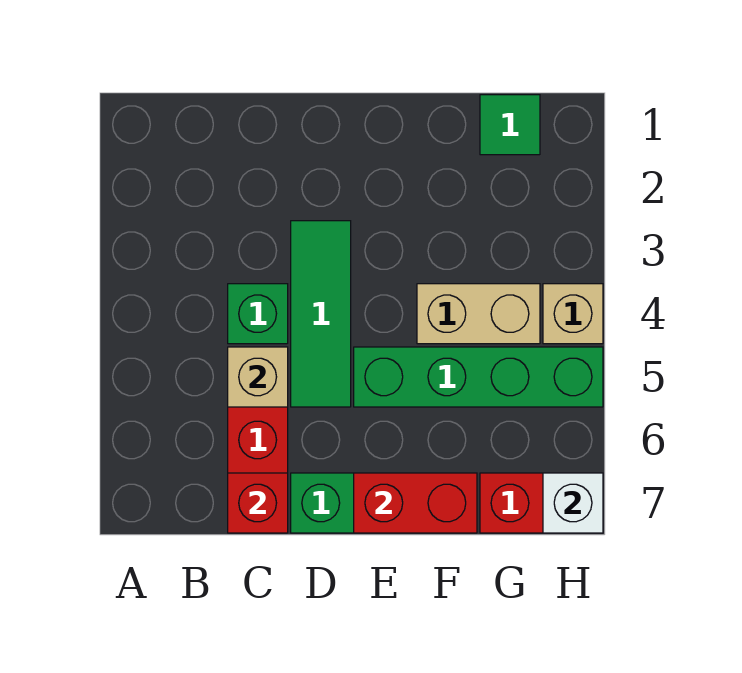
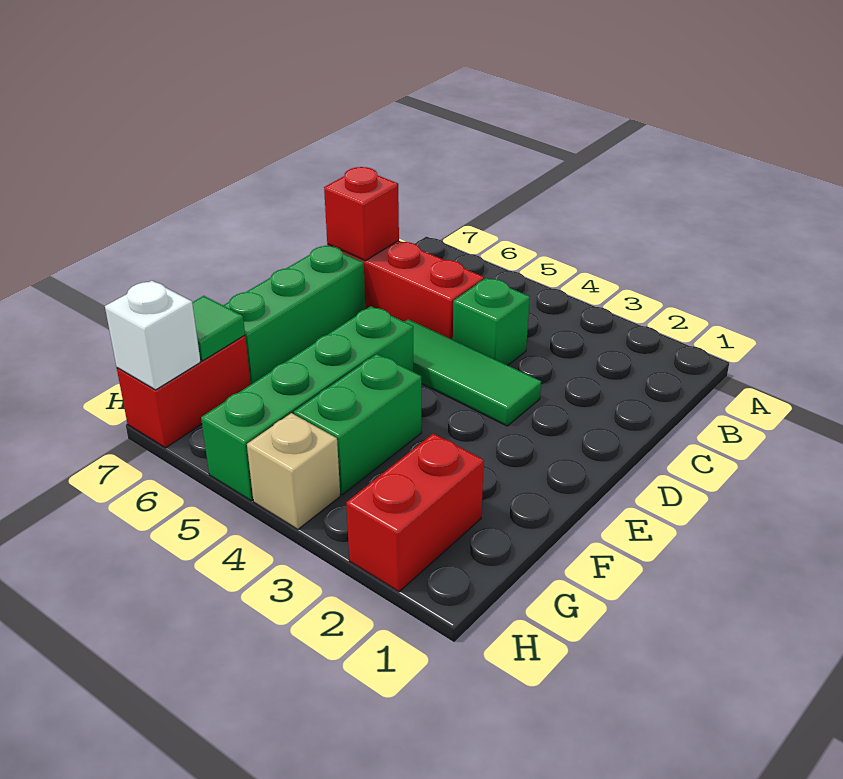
tan 1x1 brick [228,347,288,407] -> none
red 1x2 brick [354,473,477,533] -> red 1x2 brick moved to [346,434,484,592]
tan 1x2 brick [417,284,540,344] -> green 1x2 brick [294,354,421,495]
green 1x1 tile [480,95,540,155] -> green 1x1 tile moved to [192,296,245,361]

